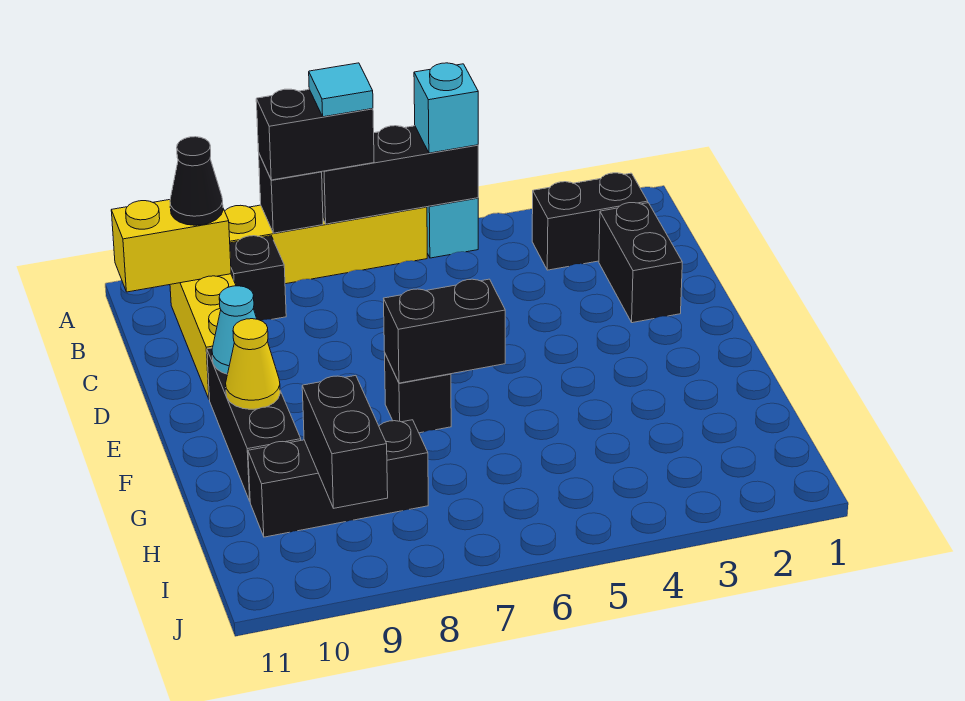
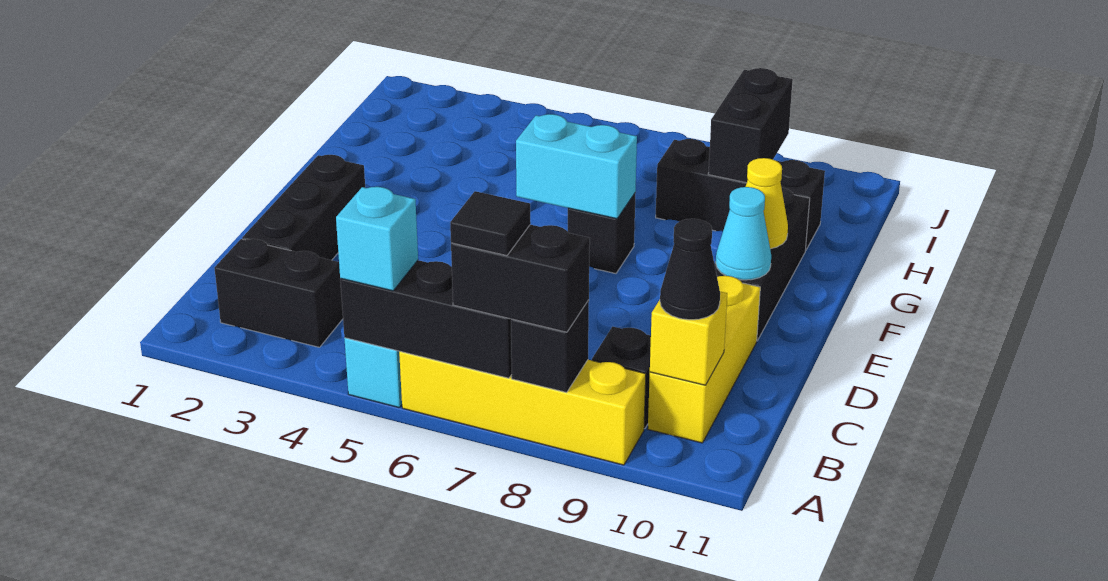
cyan 1x1 tile [309,63,373,117] -> black 1x1 tile [450,191,531,256]
yellow 1x2 brick [111,200,231,292] -> yellow 1x1 brick [650,292,727,385]
black 1x2 brick [599,203,682,323] -> black 1x3 brick [242,155,365,260]
black 1x2 brick [384,279,505,383] -> cyan 1x2 brick [516,114,637,219]

